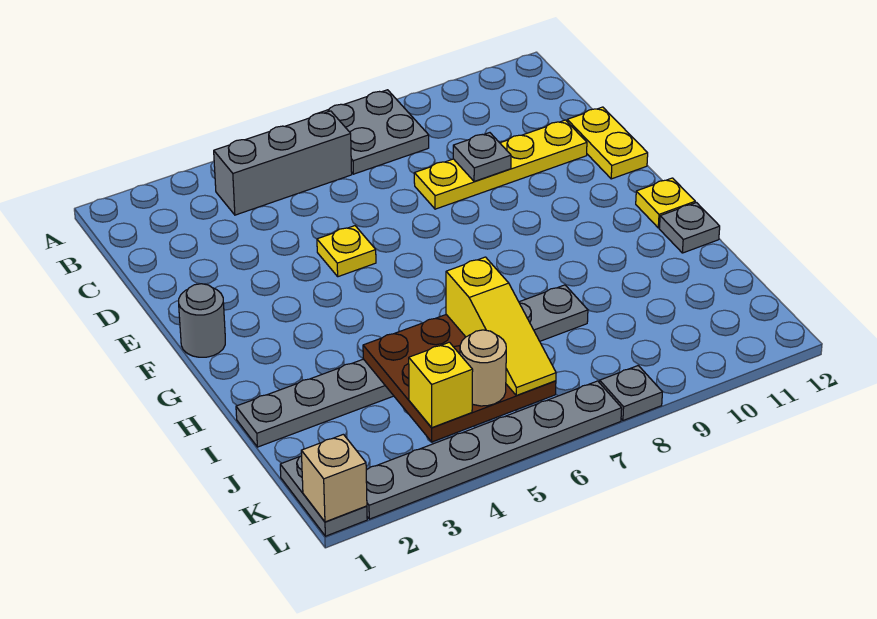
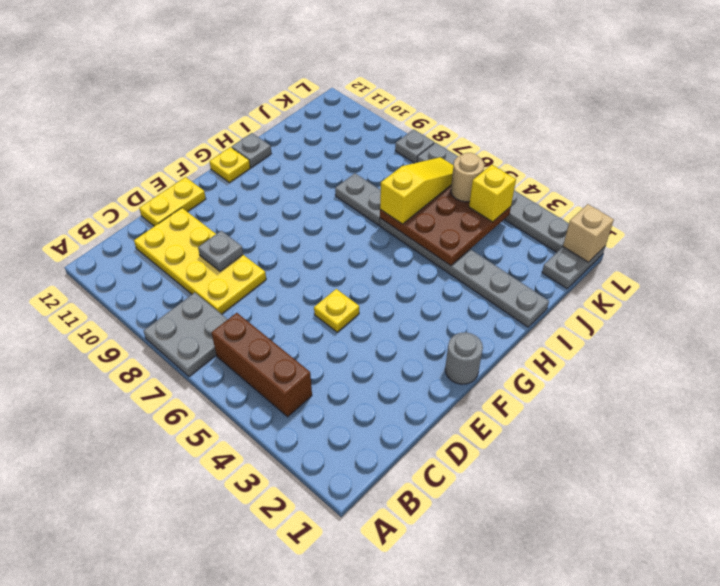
grey 1x3 brick [214,111,352,215] -> brown 1x3 brick [211,313,312,417]
yellow 1x4 plate [414,120,587,209] -> yellow 2x4 plate [134,208,266,314]

